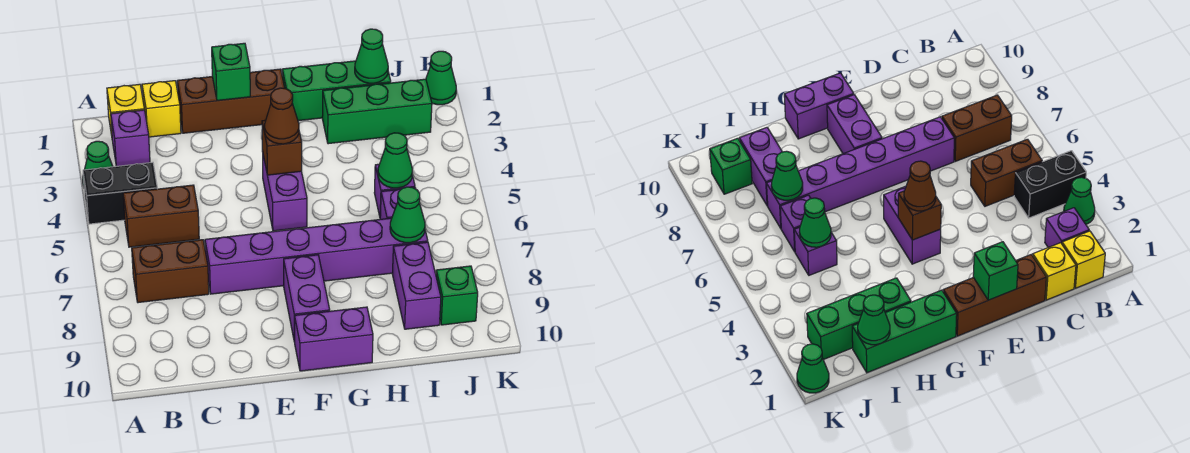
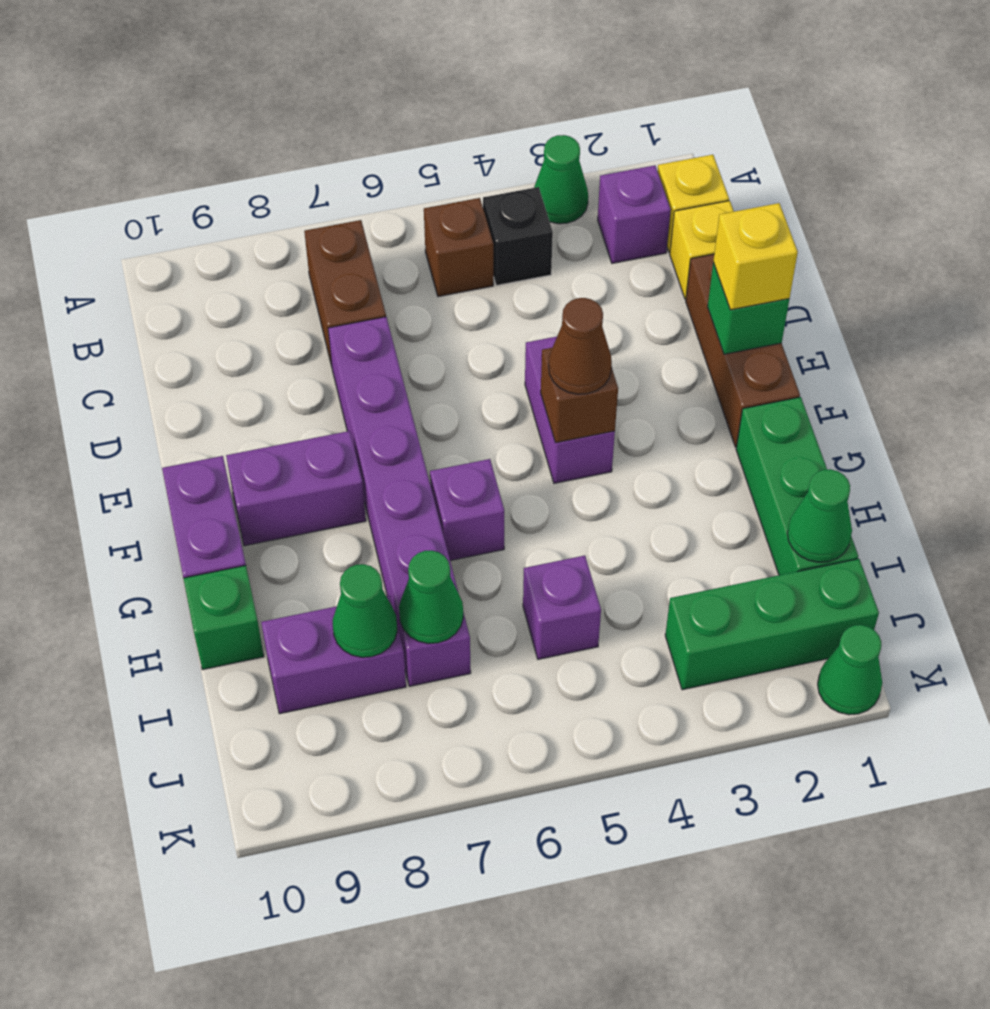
black 1x2 brick [83,162,157,224] -> black 1x1 brick [483,187,553,285]
brown 1x2 brick [123,185,199,247] -> brown 1x1 brick [424,198,493,297]
none -> yellow 1x1 brick [713,203,798,310]
purple 1x2 brick [262,151,307,231] -> purple 1x2 brick turned to [525,337,615,483]
green 1x3 brick [322,79,432,144] -> green 1x3 brick turned to [665,559,879,690]
green 1x1 cone [378,133,412,188] -> green 1x1 cone moved to [333,564,397,657]
purple 1x1 brick [380,188,416,219] -> purple 1x1 brick moved to [430,459,504,561]
green 1x1 brick [436,266,478,325] -> green 1x1 brick moved to [183,566,264,670]

